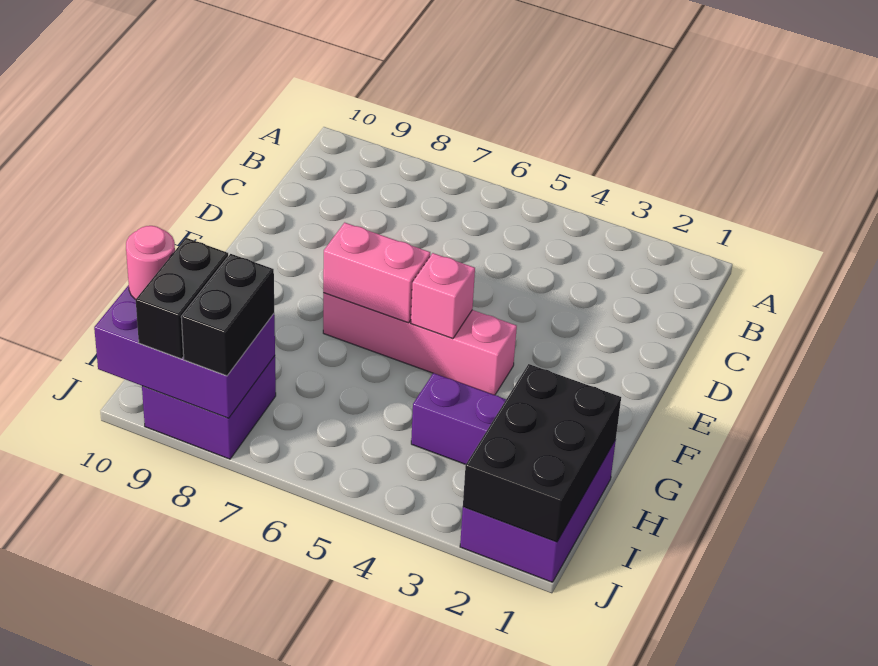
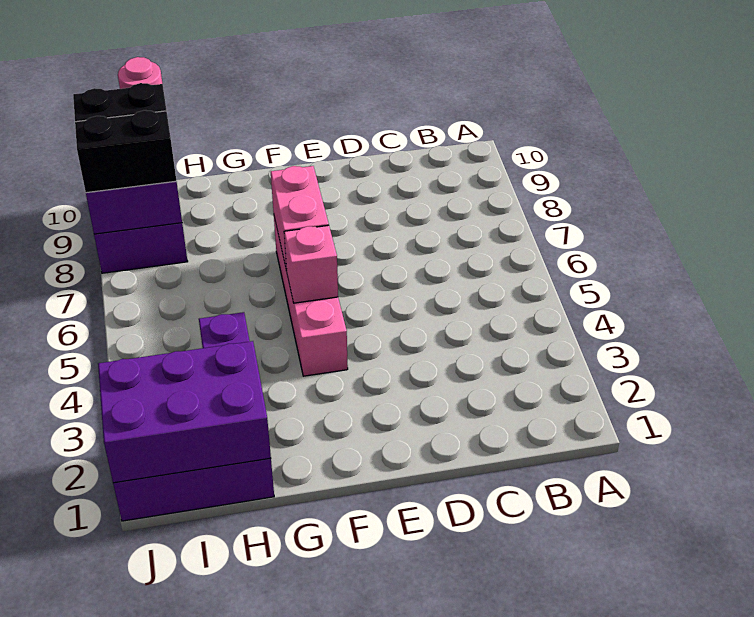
black 2x3 brick [463,364,621,542] -> purple 2x3 brick [98,341,271,483]

